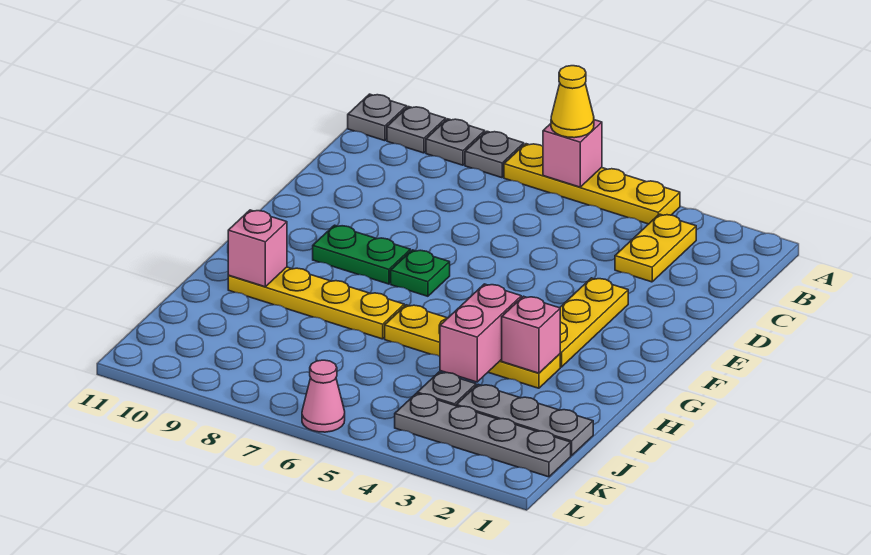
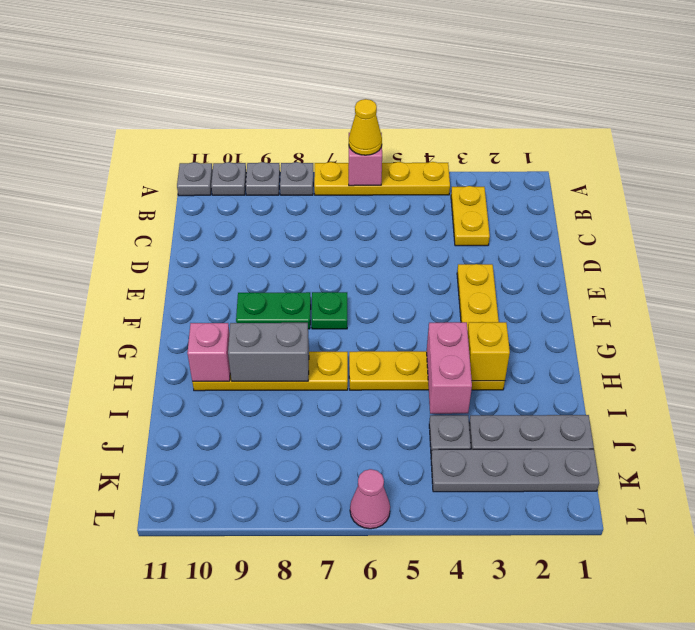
pink 1x1 brick [502,296,560,373] -> yellow 1x1 brick [468,322,510,381]
none -> grey 1x2 brick [228,323,309,381]

